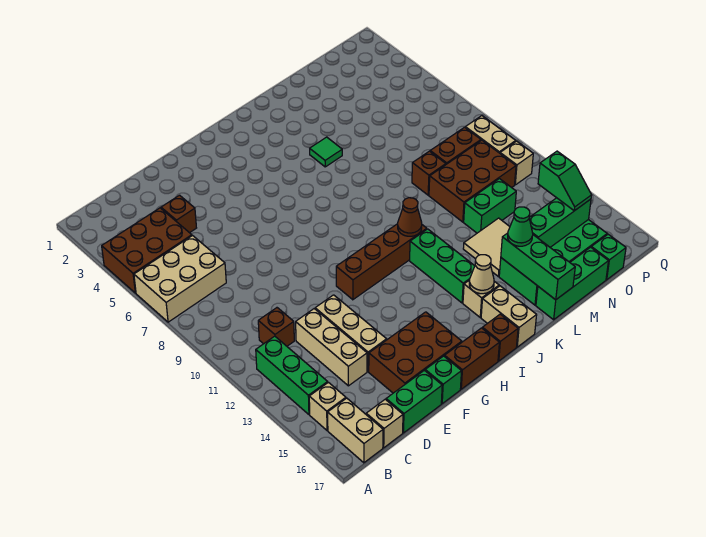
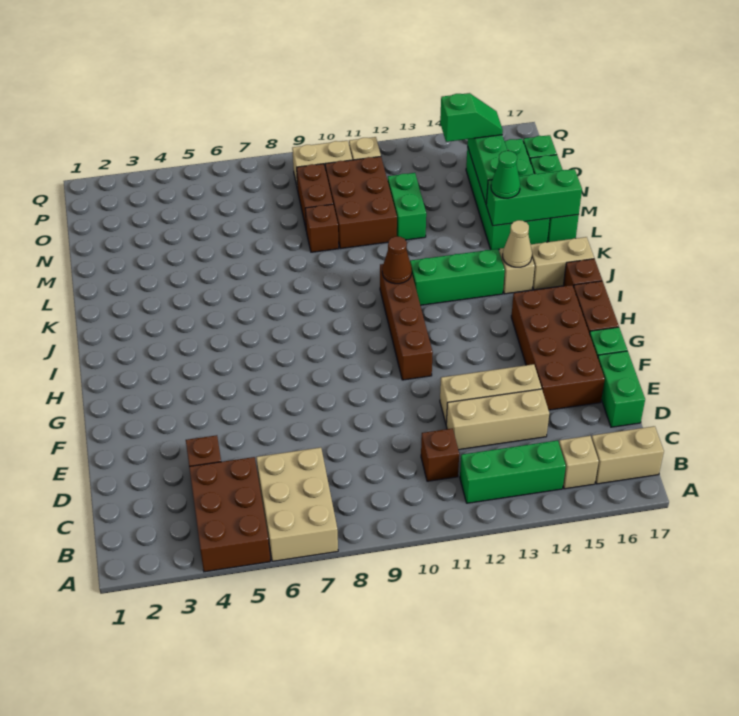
tan 1x1 brick [366,399,403,448] -> none
brown 2x3 brick [369,312,462,393] -> brown 2x4 brick [511,285,605,410]
green 1x1 tile [310,137,342,167] -> none
tan 2x2 tile [463,218,510,276] -> none

